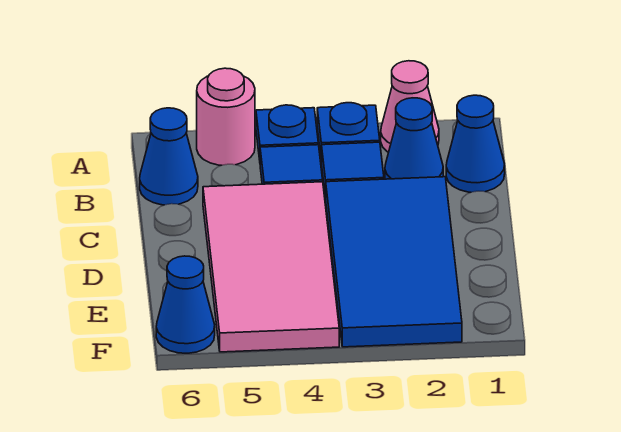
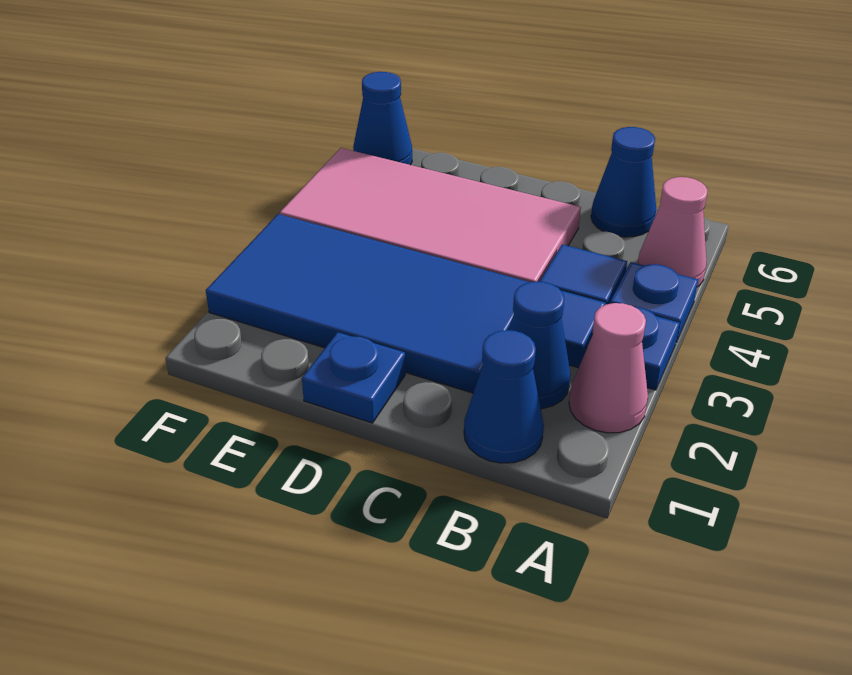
pink 1x1 round brick [197,68,255,165] -> pink 1x1 cone [637,177,708,287]
none -> blue 1x1 plate [302,332,405,423]

